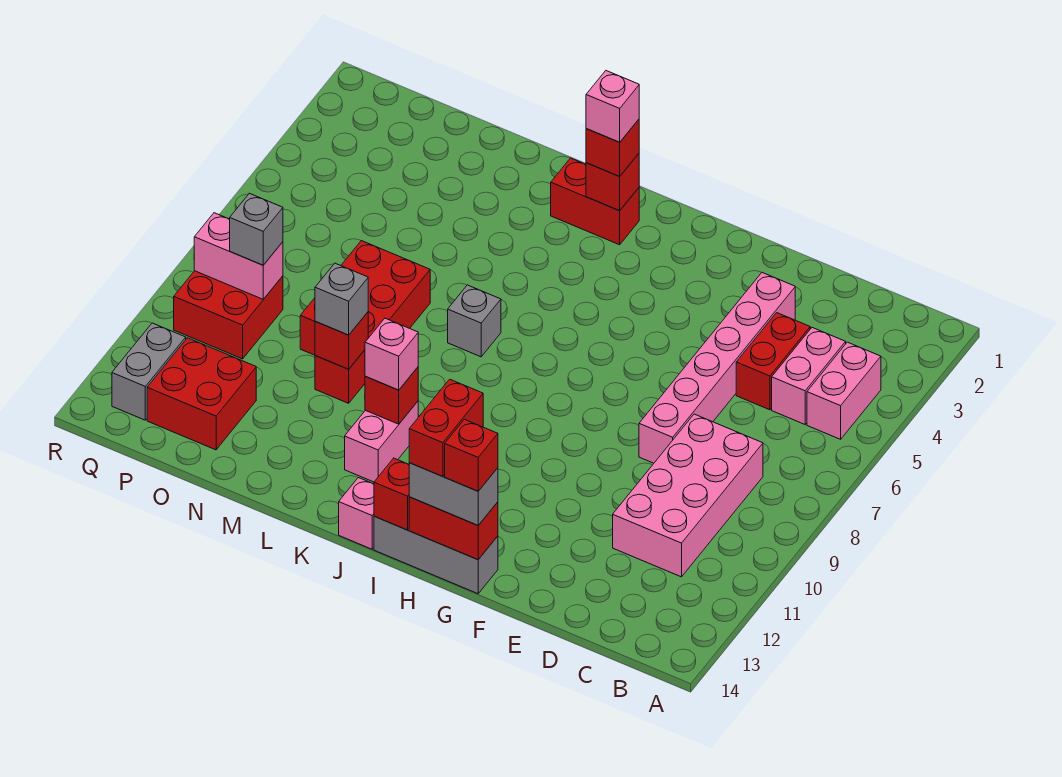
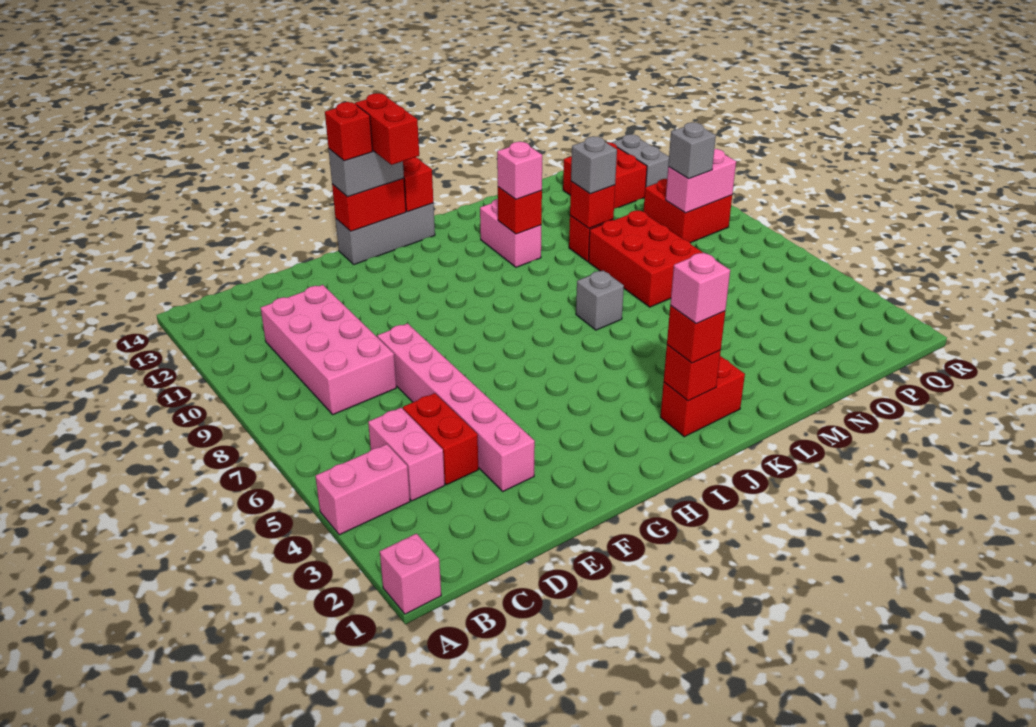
pink 1x2 brick [807,342,881,439] -> pink 1x2 brick turned to [315,444,410,535]
pink 1x1 brick [339,478,374,549] -> pink 1x1 brick moved to [380,534,441,614]

